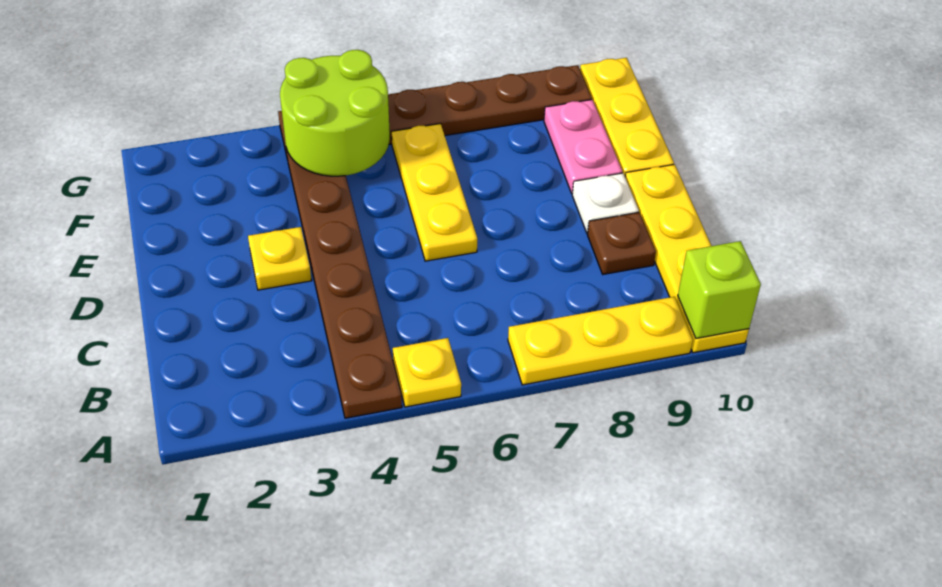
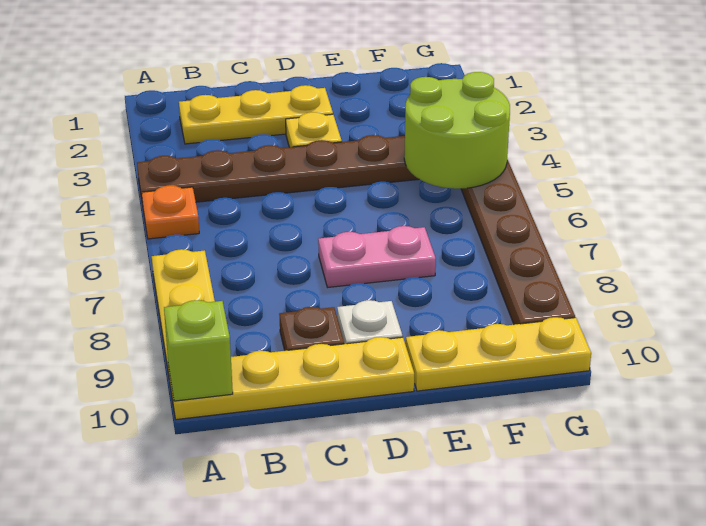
yellow 1x1 plate [393,338,461,407] -> orange 1x1 plate [142,185,199,239]
yellow 1x3 plate [392,124,477,261] -> yellow 1x3 plate moved to [179,85,333,144]
pink 1x2 plate [544,100,622,193] -> pink 1x2 plate moved to [318,226,436,287]

